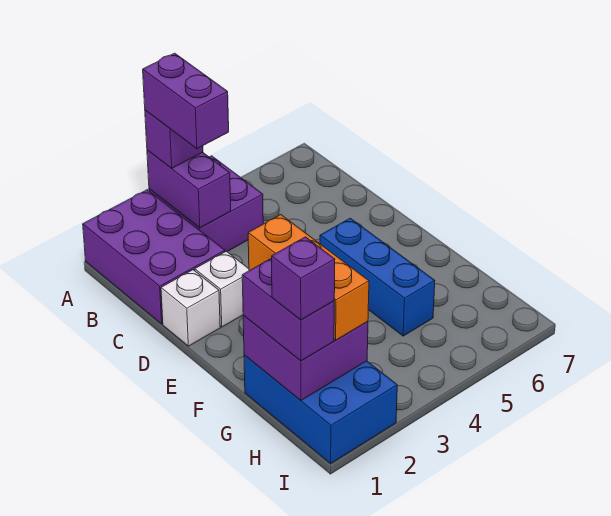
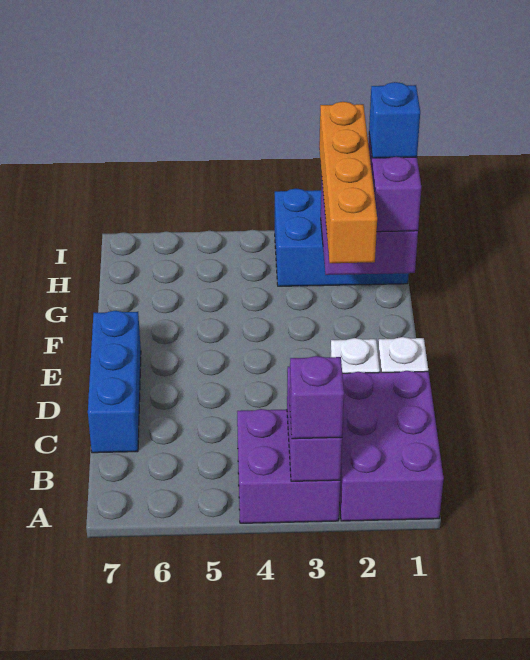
purple 1x2 brick [143,53,229,149] -> none
blue 1x3 brick [320,218,435,336] -> blue 1x3 brick moved to [88,311,141,453]
orange 1x3 brick [248,215,369,340] -> orange 1x4 brick [319,102,377,263]
blue 2x3 brick [244,355,397,463] -> blue 2x3 brick turned to [275,188,409,286]
purple 1x1 brick [272,237,335,320] -> blue 1x1 brick [369,82,420,158]

